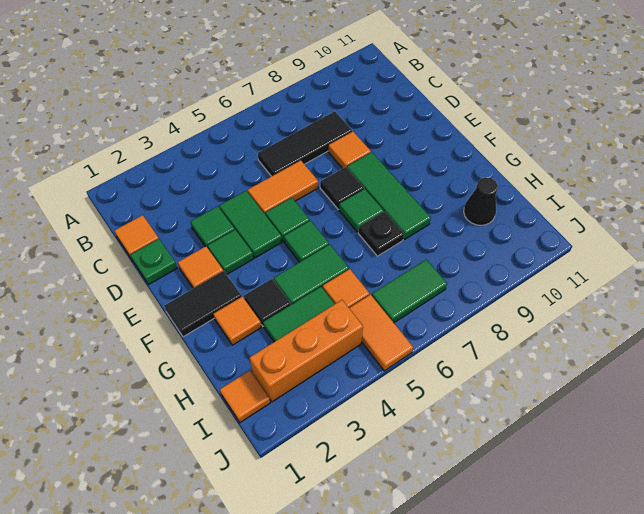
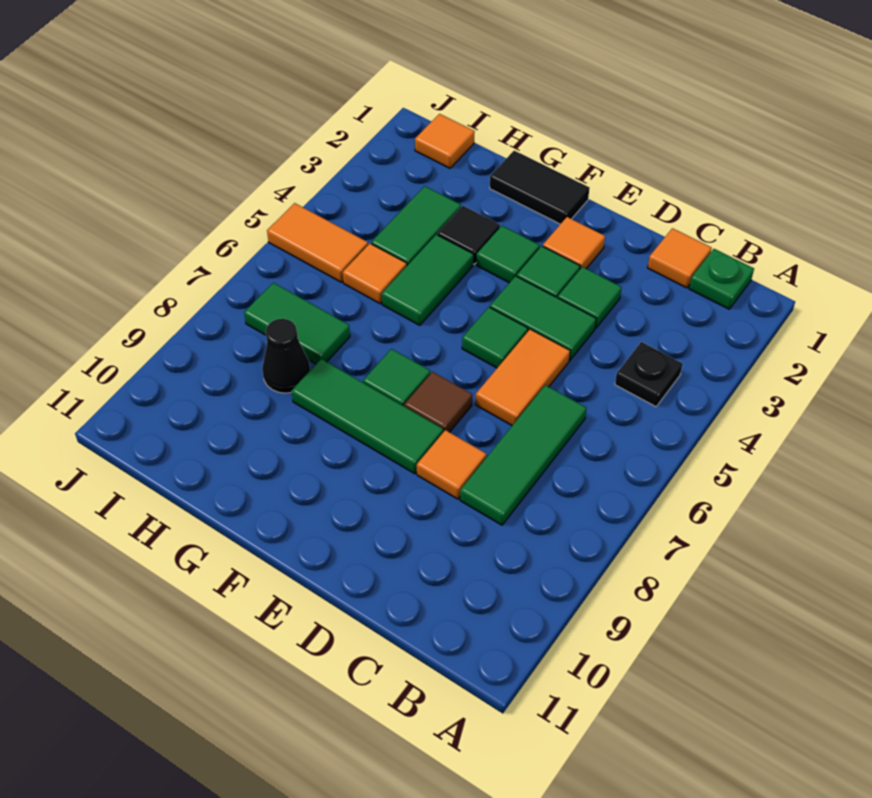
black 1x3 tile [258,111,352,176] -> green 1x3 tile [460,385,587,525]
green 1x1 plate [131,239,177,285] -> green 1x1 plate moved to [689,249,754,309]
black 1x1 tile [320,167,364,209] -> brown 1x1 tile [404,372,472,432]
black 1x2 tile [164,271,242,337] -> black 1x2 tile turned to [490,151,590,224]
green 1x1 tile [284,221,329,262] -> green 1x1 tile moved to [476,226,540,283]
orange 1x1 tile [213,297,261,345] -> none
black 1x1 plate [358,212,404,256] -> black 1x1 plate moved to [615,342,683,407]
black 1x1 cone [464,177,498,226] -> black 1x1 cone moved to [262,319,310,393]
orange 1x3 brick [249,300,363,402] -> none
green 1x2 tile [372,259,447,323] -> green 1x2 tile turned to [244,283,350,364]

